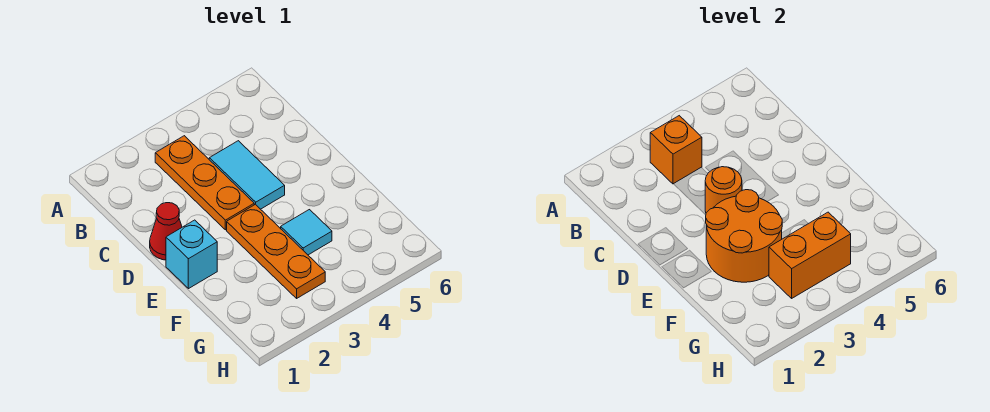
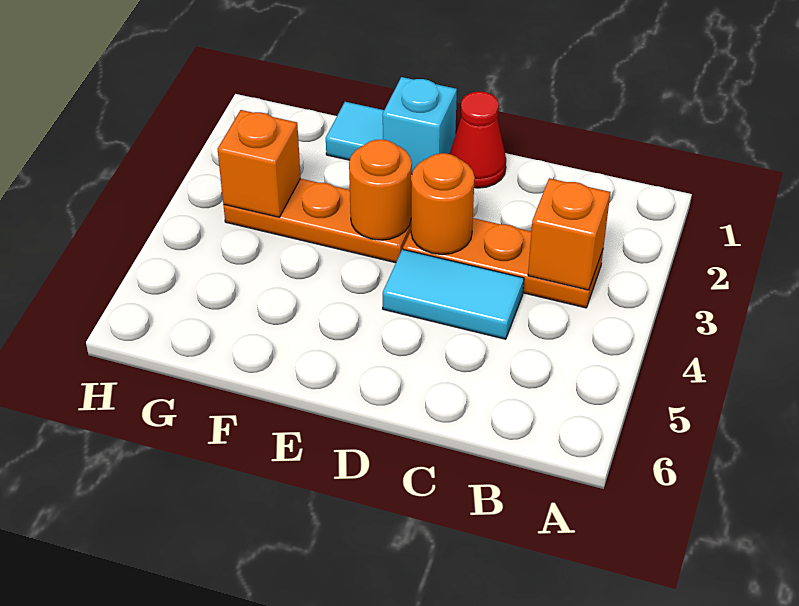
orange 2x2 round brick [706,190,782,282] -> orange 1x1 round brick [349,140,412,240]
cyan 1x1 tile [281,210,332,255] -> cyan 1x1 tile moved to [326,102,384,160]
orange 1x2 brick [769,212,851,298] -> orange 1x1 brick [218,110,301,217]

